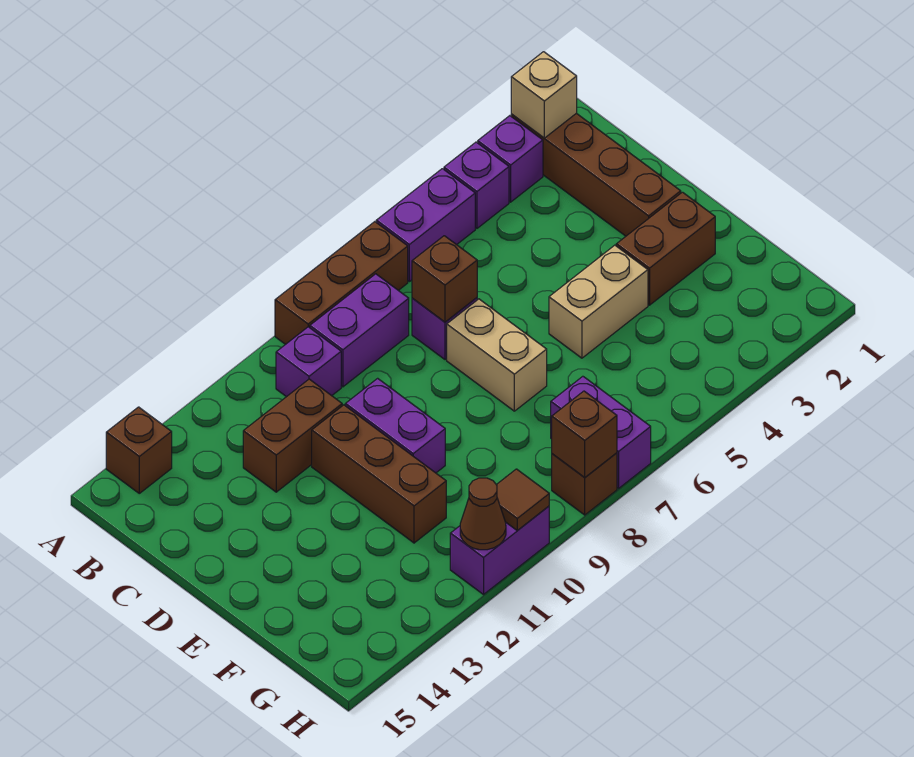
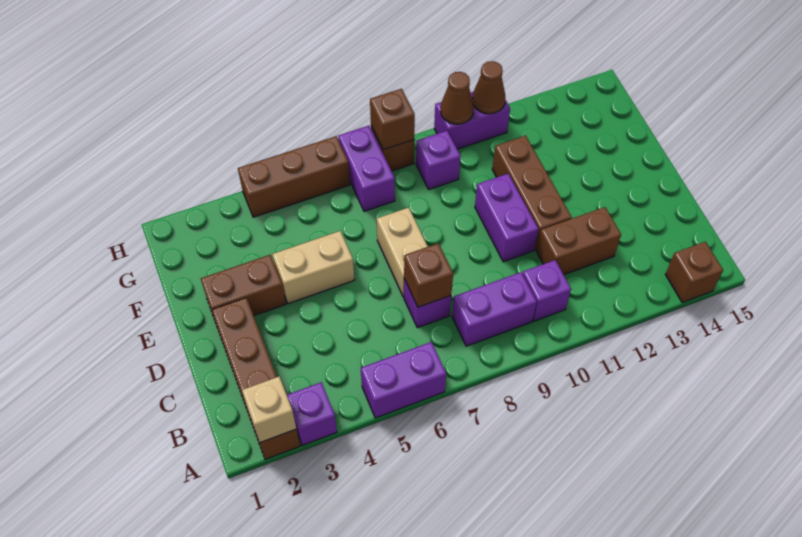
purple 1x1 brick [444,142,509,228] -> purple 1x1 brick moved to [416,131,461,189]
brown 1x3 brick [275,222,408,344] -> brown 1x3 brick moved to [238,136,350,217]
brown 1x1 tile [497,469,549,531] -> brown 1x1 cone [440,72,474,124]

